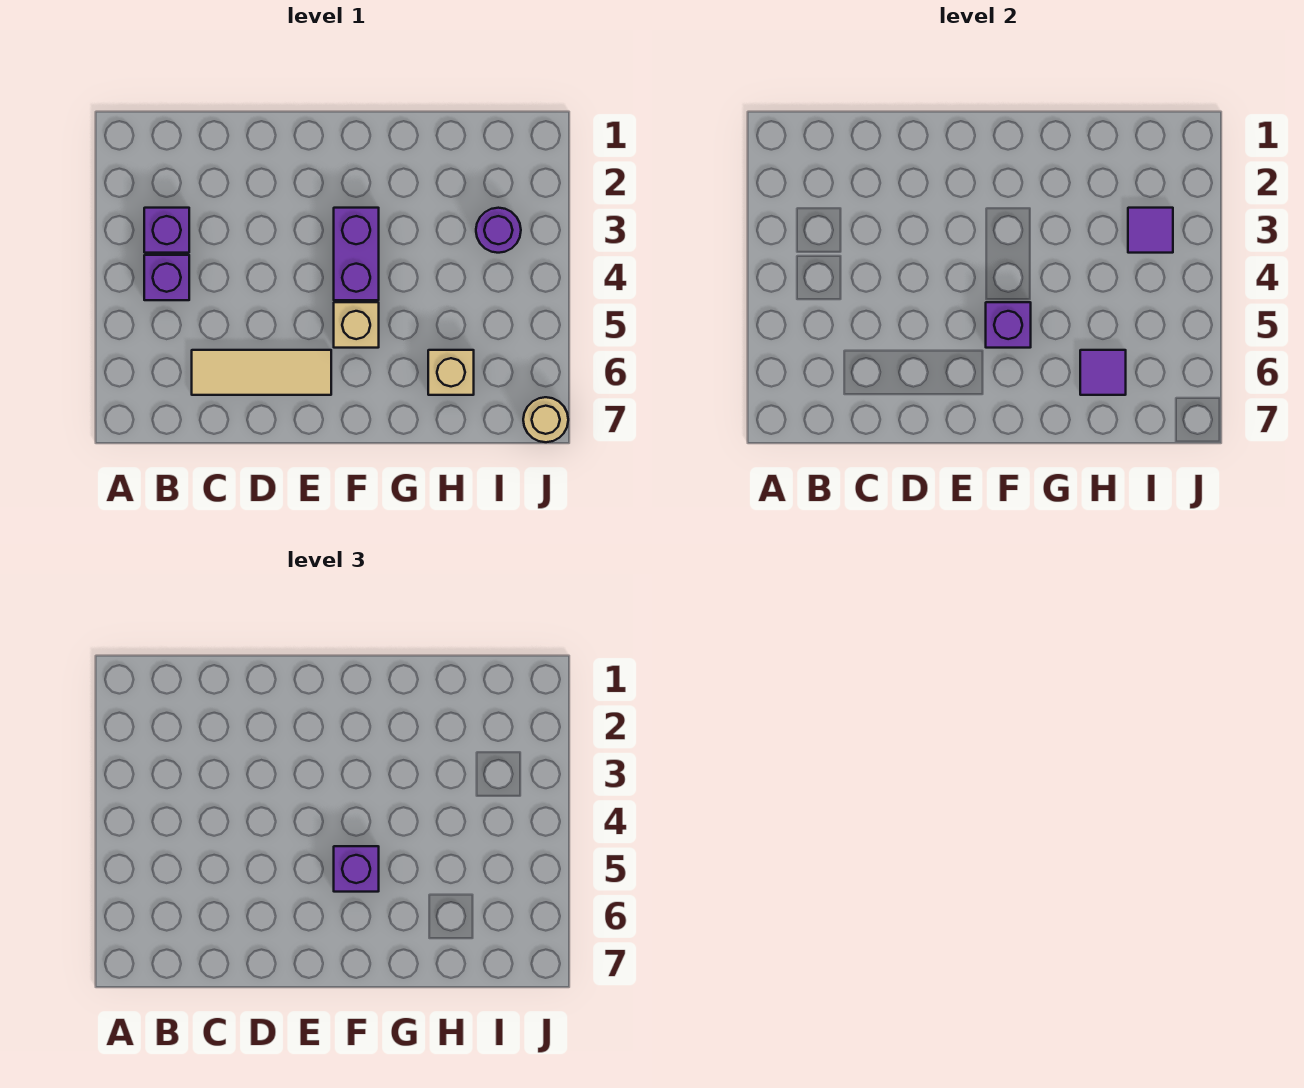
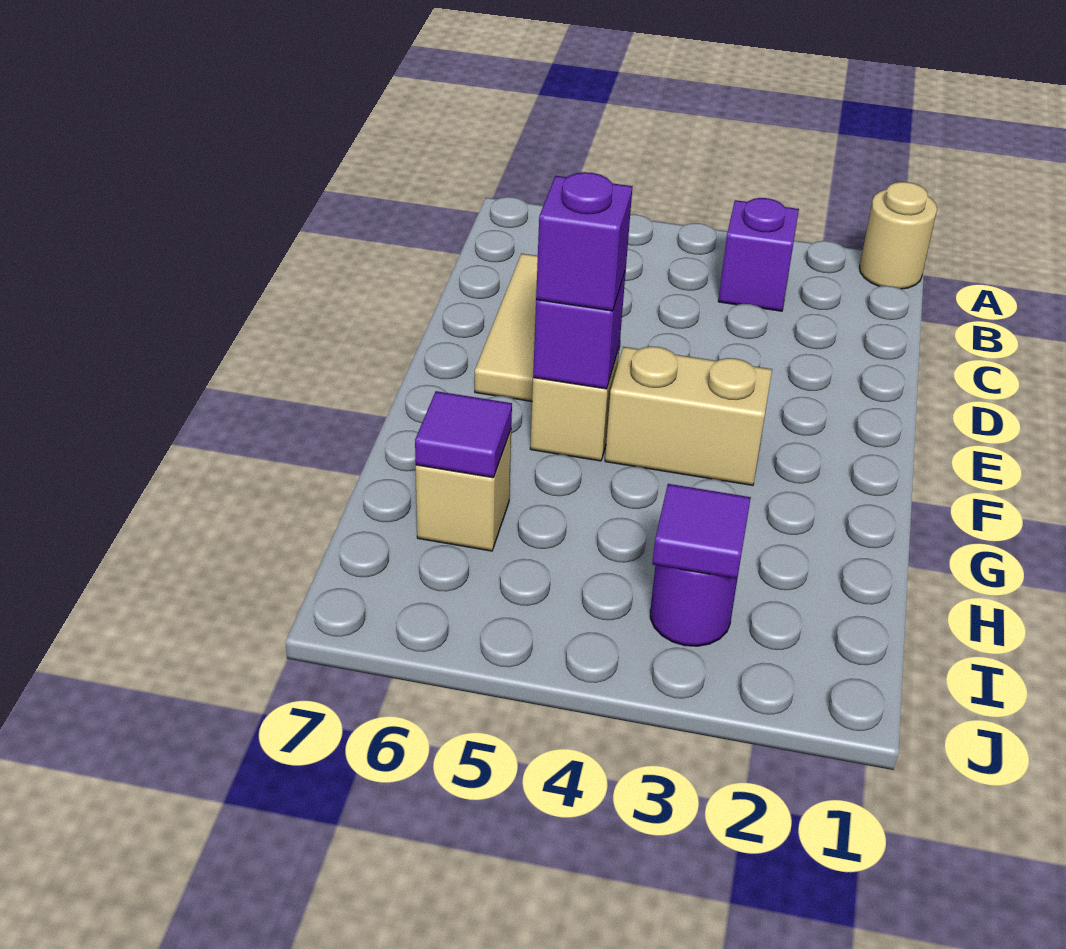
purple 1x1 brick [144,255,189,300] -> none
purple 1x2 brick [334,208,379,300] -> tan 1x2 brick [605,346,772,485]
tan 1x1 round brick [523,397,568,442] -> tan 1x1 round brick moved to [859,182,937,289]

